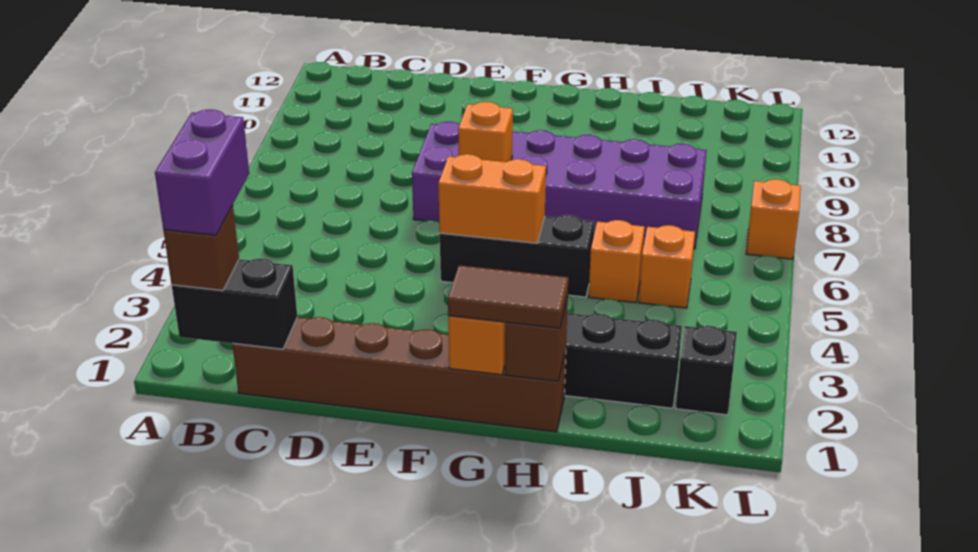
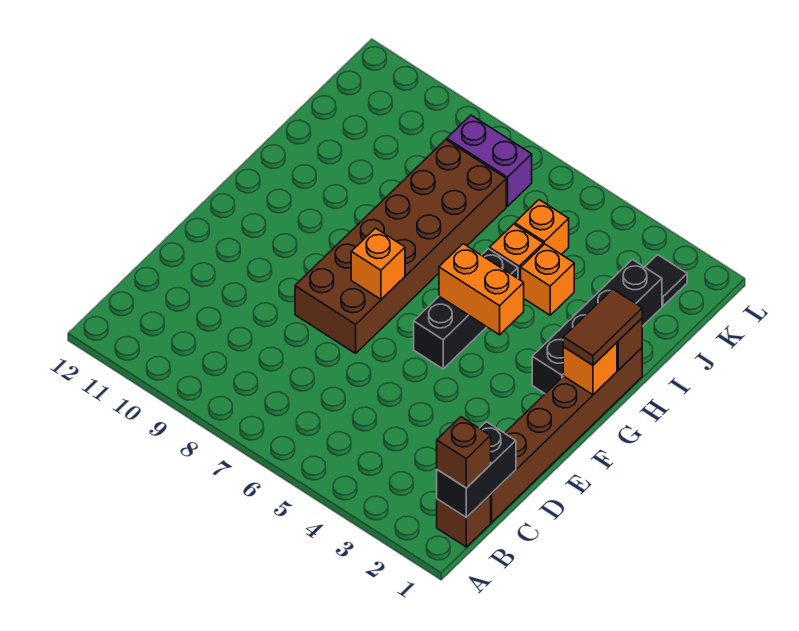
none -> brown 1x1 brick [437,495,491,547]
purple 1x2 brick [155,110,249,235] -> purple 1x2 brick moved to [447,115,532,206]
purple 2x6 brick [412,122,707,249] -> brown 2x6 brick [295,140,506,353]
orange 1x2 brick [438,154,546,243] -> orange 1x2 brick turned to [439,244,524,335]
black 1x1 brick [676,326,737,415] -> black 1x1 tile [645,255,687,306]
orange 1x1 brick [746,179,801,259] -> orange 1x1 brick moved to [521,244,574,315]

